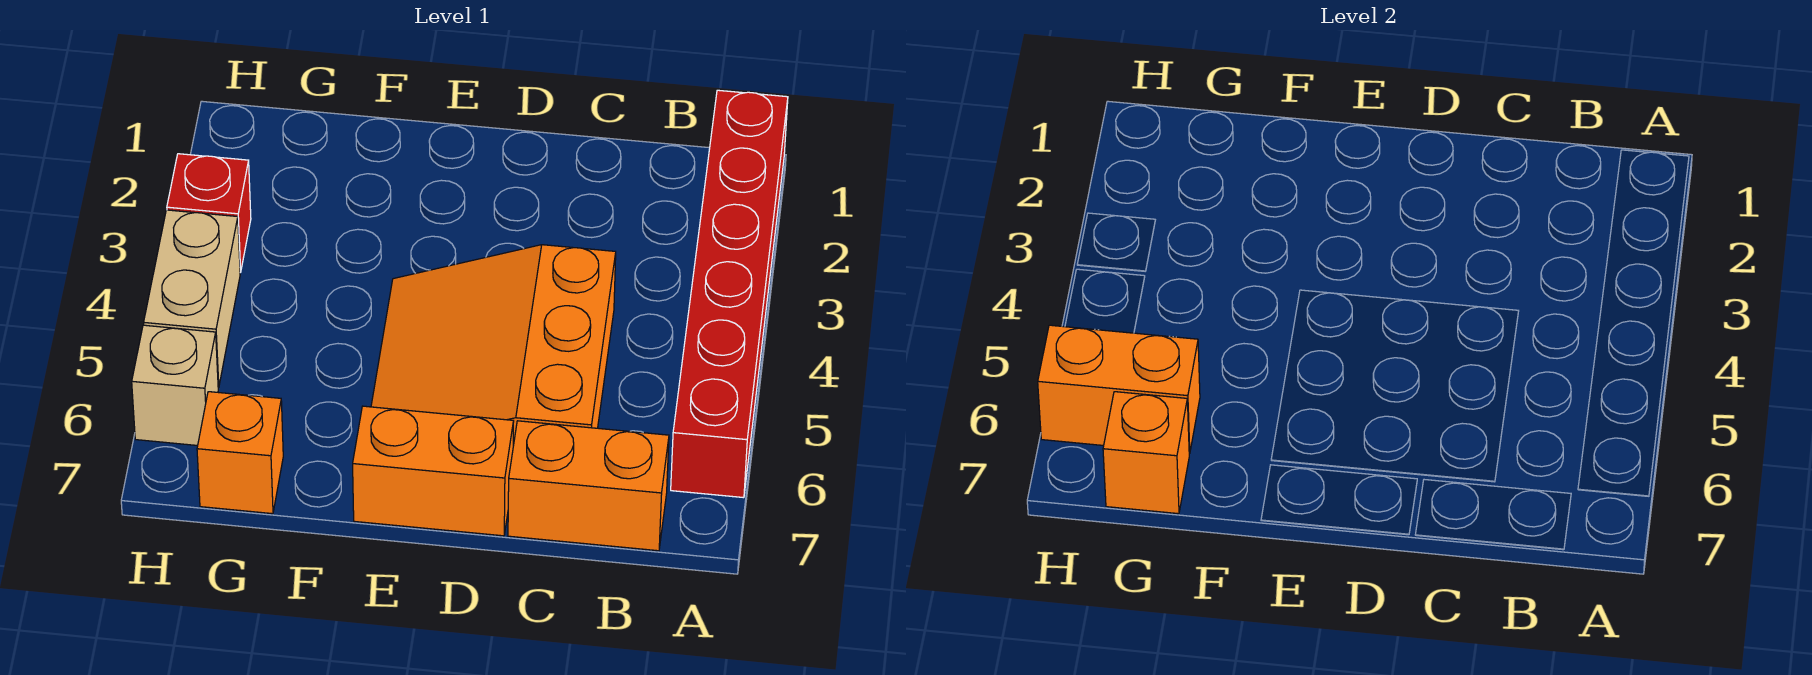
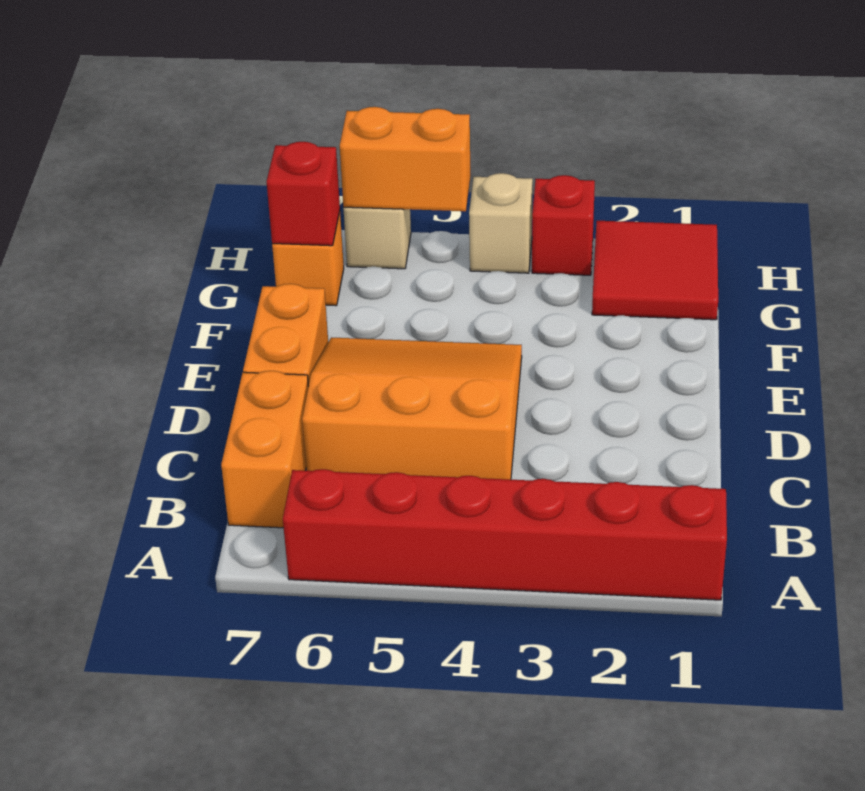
none -> red 2x2 tile [592,221,718,320]
orange 1x2 brick [1038,325,1200,454] -> orange 1x2 brick turned to [340,107,471,211]
orange 1x1 brick [1103,392,1189,514] -> red 1x1 brick [266,142,340,246]
tan 1x2 brick [144,210,240,388] -> tan 1x1 brick [469,173,533,273]

